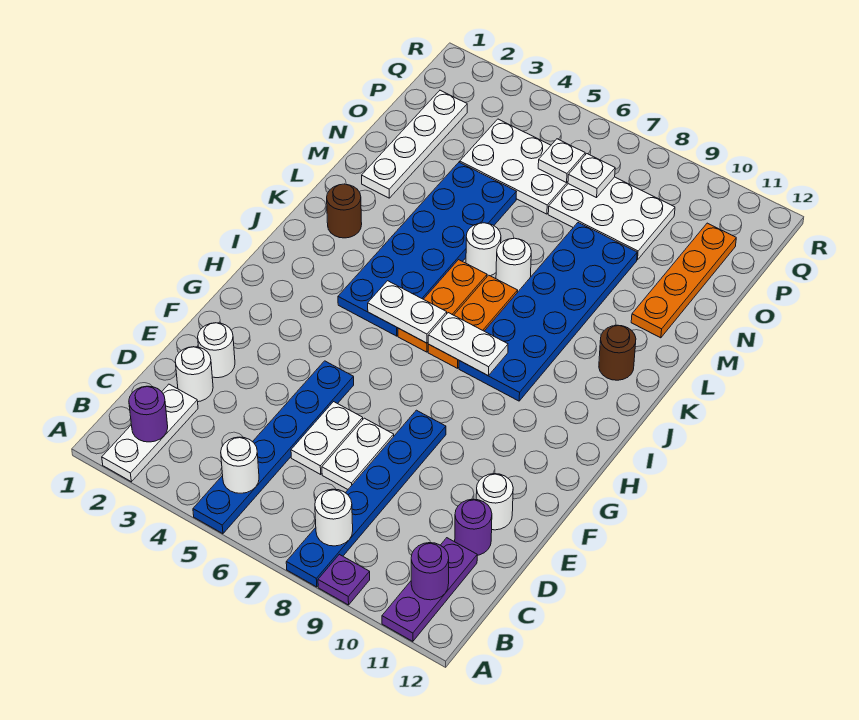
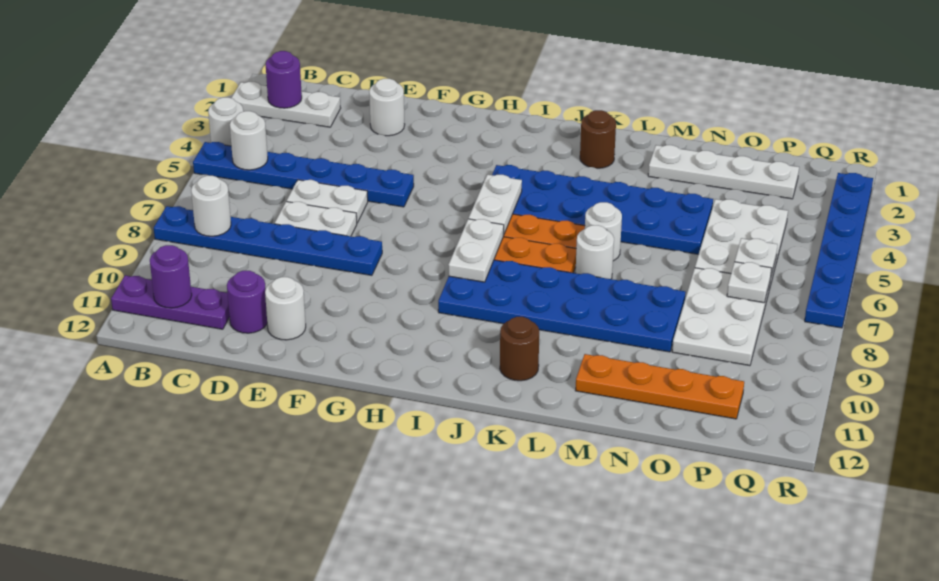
purple 1x1 plate [318,554,370,605] -> none
white 1x1 round brick [175,347,213,402] -> white 1x1 round brick moved to [208,97,243,146]
none -> blue 1x6 plate [805,173,873,328]

